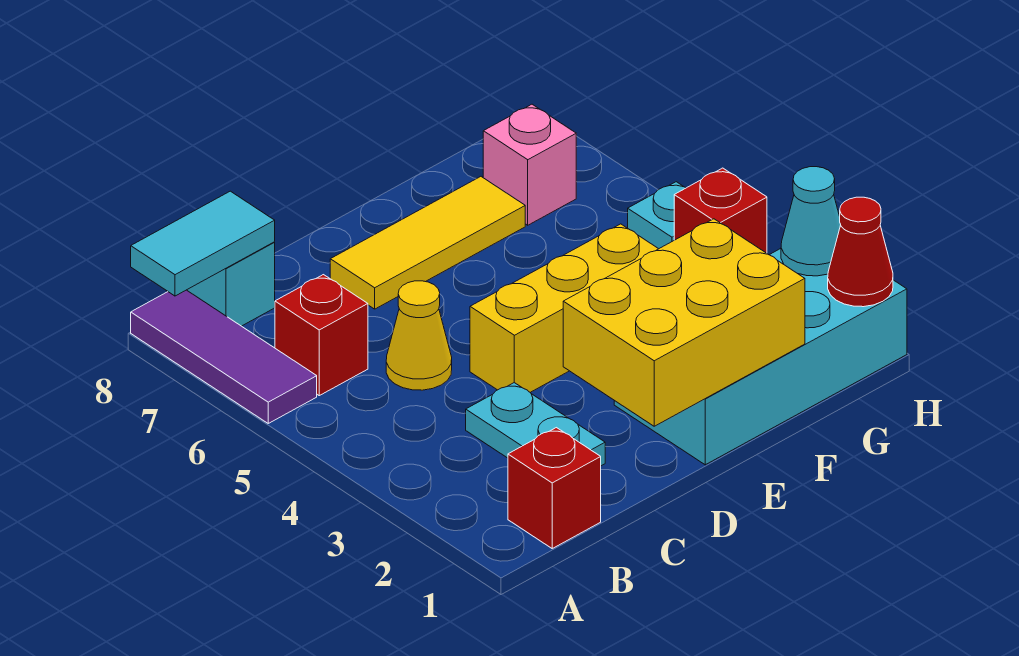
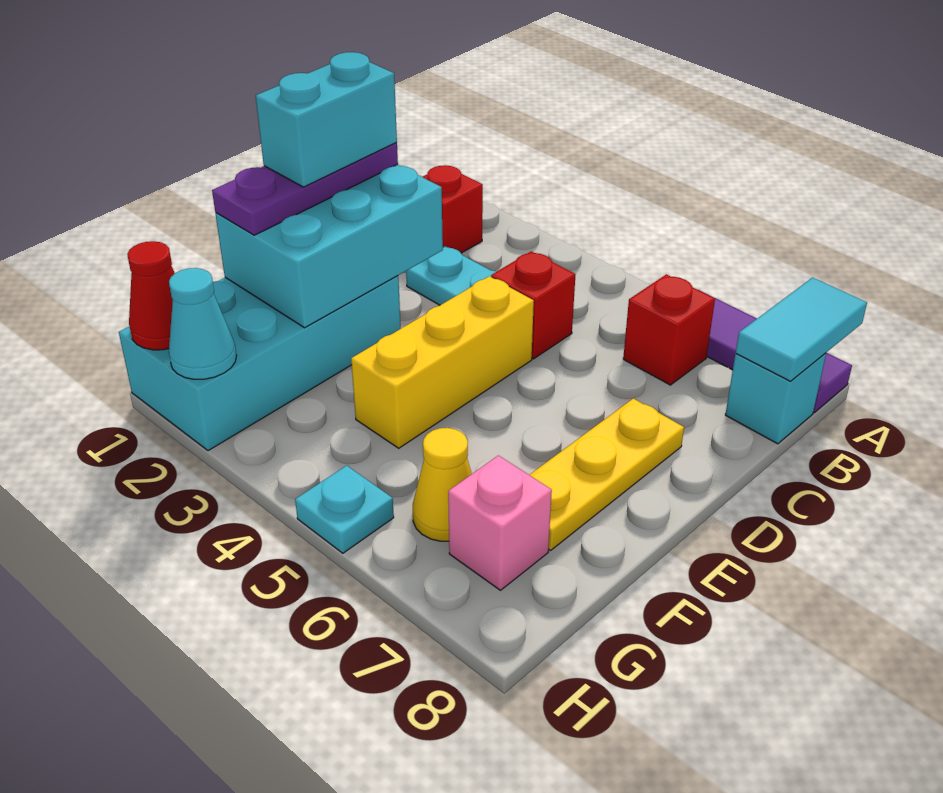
yellow 1x1 cone [386,281,452,390] -> yellow 1x1 cone moved to [413,428,472,541]
yellow 2x3 brick [563,219,805,426] -> cyan 2x3 brick [215,165,443,328]
none -> purple 1x3 plate [212,143,398,235]
none -> cyan 1x2 brick [256,52,397,187]
yellow 1x3 tile [330,177,525,309] -> yellow 1x3 plate [530,398,684,551]
red 1x1 brick [674,168,767,253] -> red 1x1 brick moved to [491,251,576,359]

